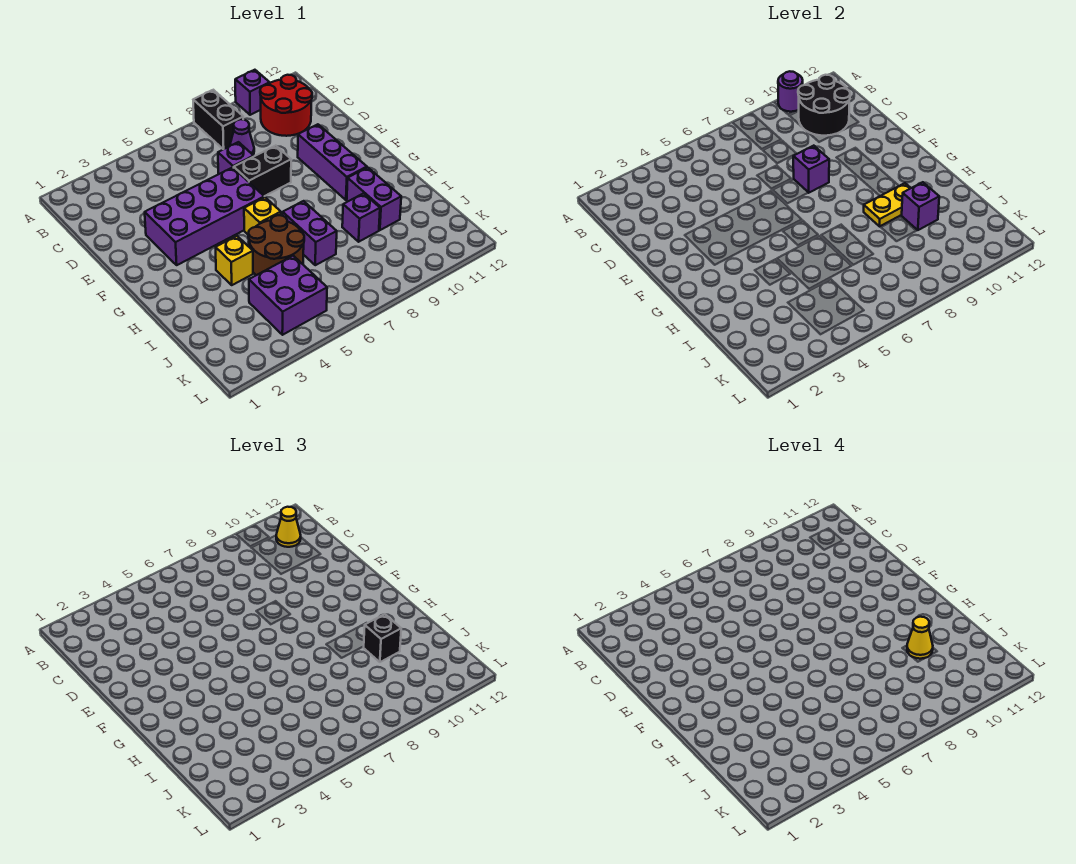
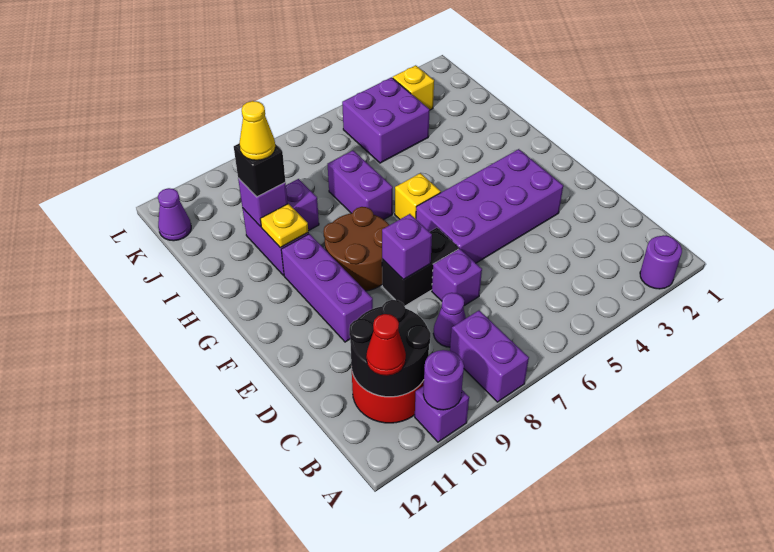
none -> purple 1x1 round brick [640,235,682,289]
black 1x2 brick [193,90,243,149] -> purple 1x2 brick [450,310,529,402]
yellow 1x1 cone [276,507,301,547] -> red 1x1 cone [366,314,406,376]
yellow 1x1 brick [216,236,253,285] -> yellow 1x1 brick moved to [393,65,434,110]
brown 2x2 round brick [248,215,304,275] -> brown 2x2 round brick moved to [324,207,389,291]
yellow 1x2 plate [864,183,911,226] -> yellow 1x1 plate [260,204,308,248]
none -> purple 1x1 cone [158,188,191,241]

